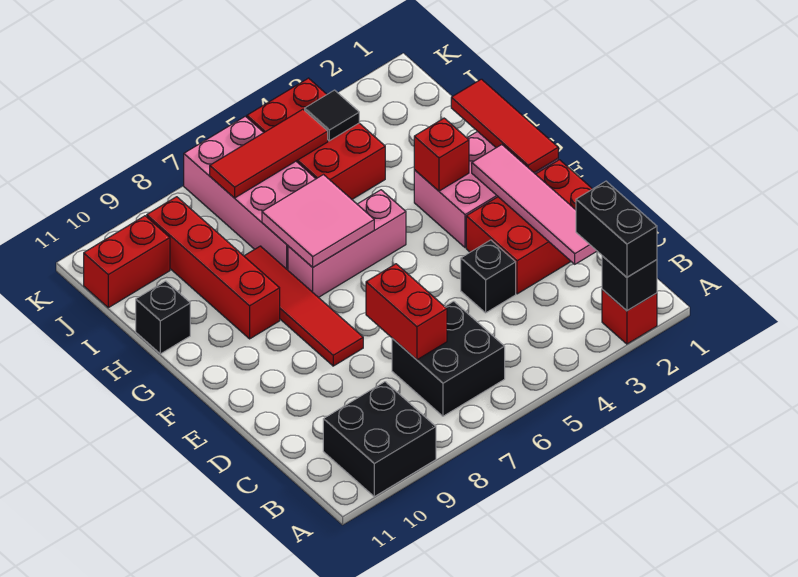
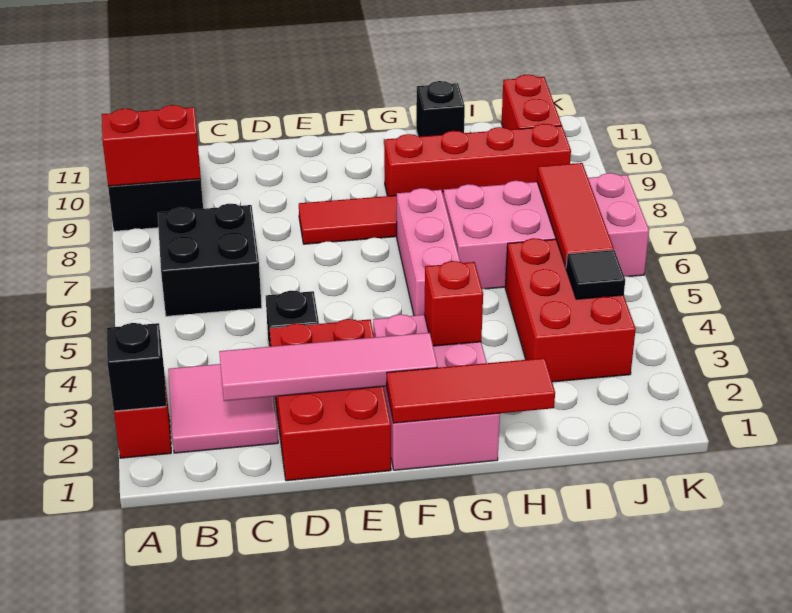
black 1x2 brick [576,181,657,277] -> none
red 1x2 brick [366,264,447,360] -> red 1x2 brick moved to [102,105,201,186]
pink 2x2 tile [262,175,374,267] -> pink 2x2 tile moved to [168,364,278,453]
red 2x3 brick [247,78,385,199] -> red 2x3 brick turned to [505,238,636,382]

